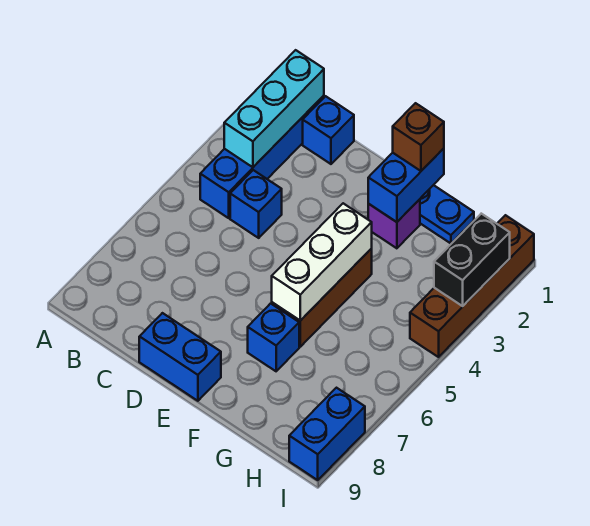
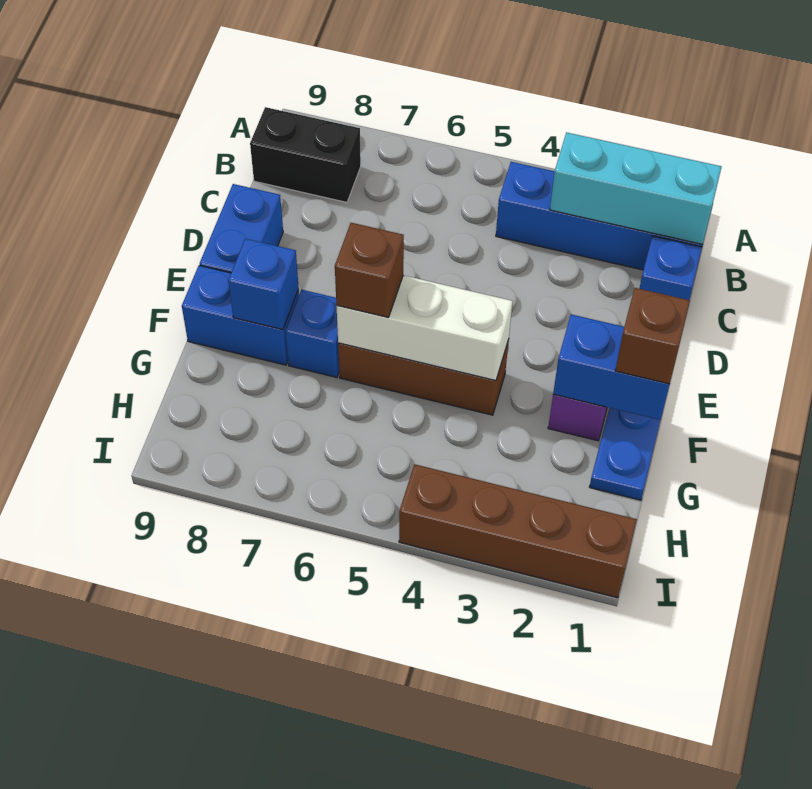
blue 1x1 brick [230,170,282,238] -> blue 1x1 brick moved to [228,239,299,330]
none -> brown 1x1 brick [335,223,404,317]
black 1x2 brick [434,214,510,306] -> black 1x2 brick moved to [250,107,361,202]
blue 1x2 brick [289,388,365,480] -> blue 1x2 brick moved to [182,265,299,365]

